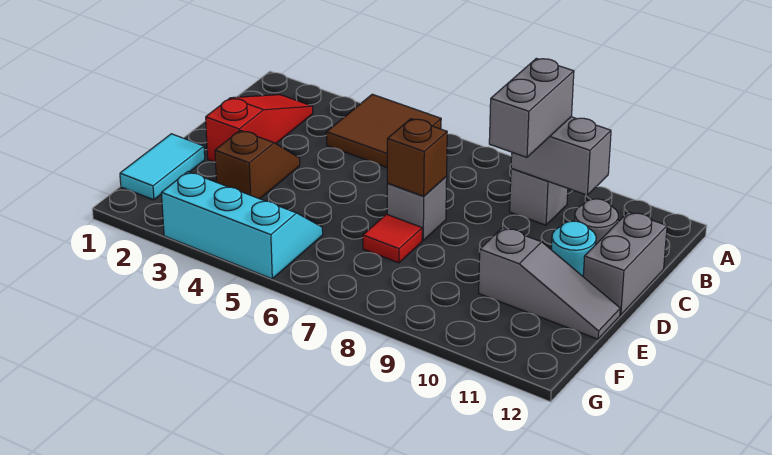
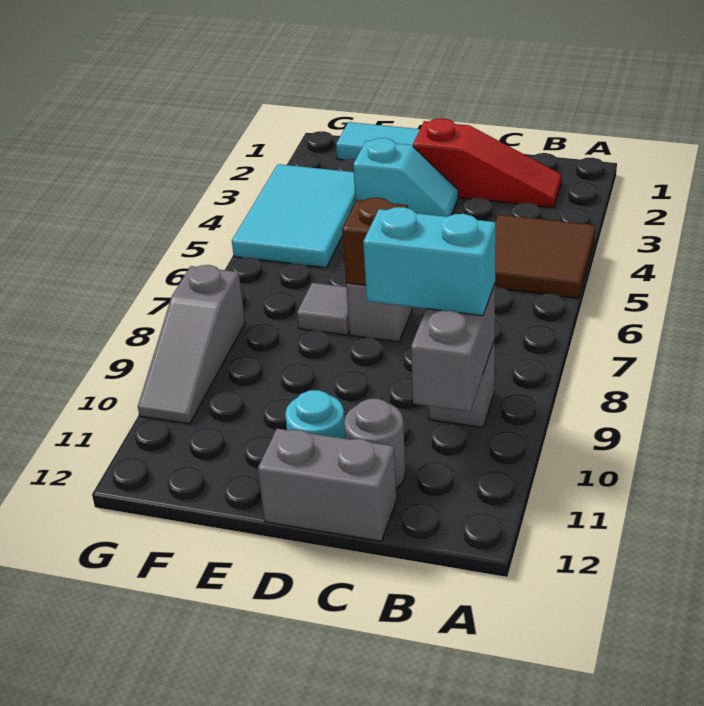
grey 1x2 brick [489,58,574,157] -> cyan 1x2 brick [363,207,496,316]
brown 1x2 slope [215,130,300,199] -> cyan 1x2 slope [353,138,458,217]
red 1x1 tile [363,214,422,263] -> grey 1x1 tile [297,283,349,335]
grey 1x3 slope [479,228,620,339] -> grey 1x3 slope moved to [138,265,245,424]
cyan 2x3 slope [161,172,323,279] -> cyan 2x3 tile [232,164,356,268]

